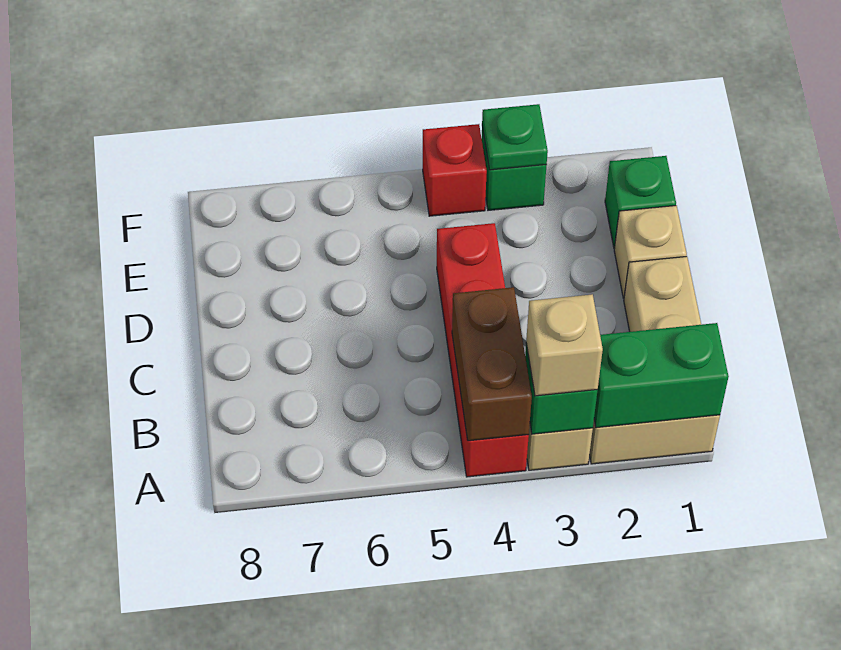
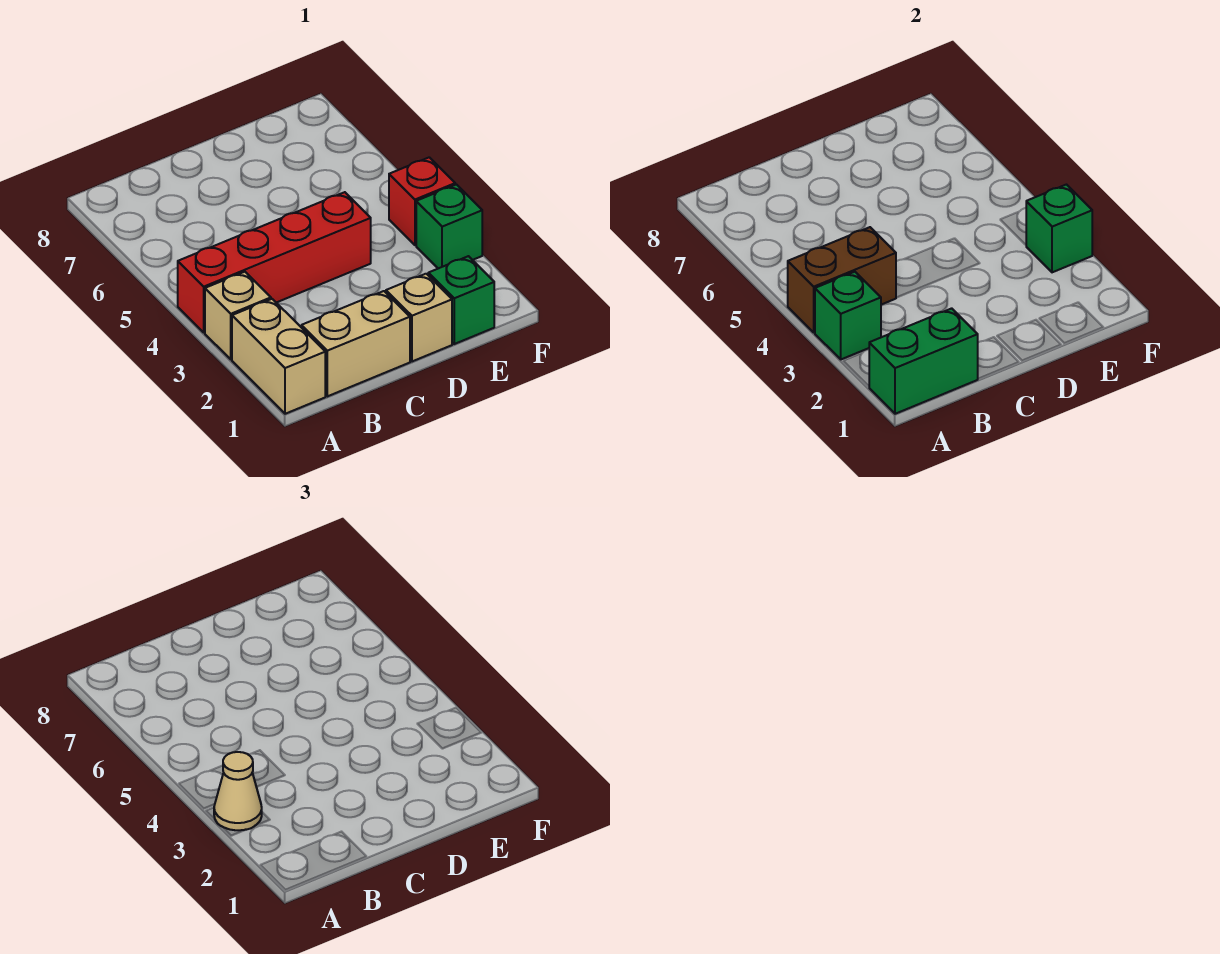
green 1x2 brick [594,323,729,428] -> green 1x2 brick turned to [869,308,978,414]
tan 1x1 brick [526,294,603,396] -> tan 1x1 cone [214,752,262,830]
green 1x1 plate [482,104,548,170] -> green 1x1 brick [1026,185,1092,272]

